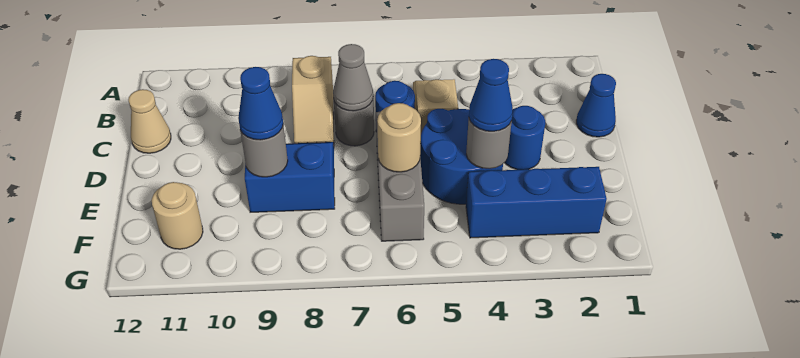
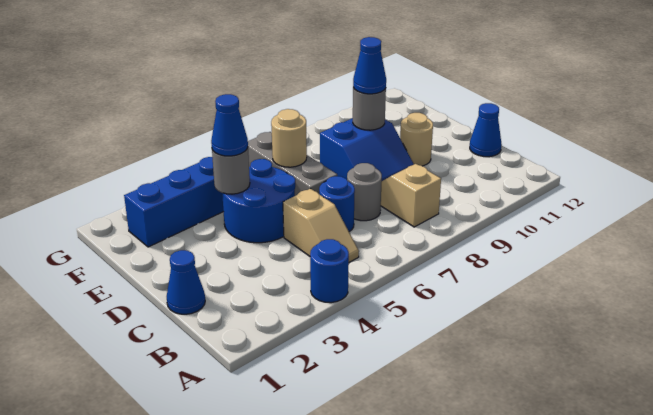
grey 1x1 cone [333,44,373,111] -> none
tan 1x1 cone [128,89,171,153] -> blue 1x1 cone [470,103,502,157]
blue 1x1 round brick [505,106,545,170] -> blue 1x1 round brick moved to [310,239,349,303]
tan 1x1 round brick [152,182,203,249] -> tan 1x1 round brick moved to [400,113,433,166]

